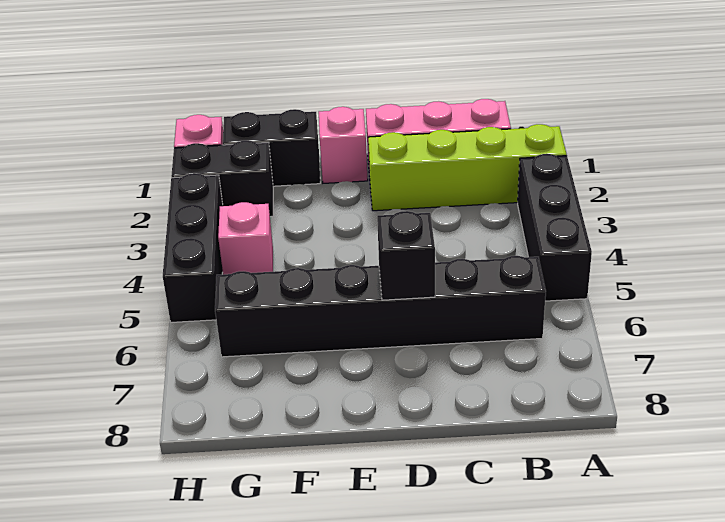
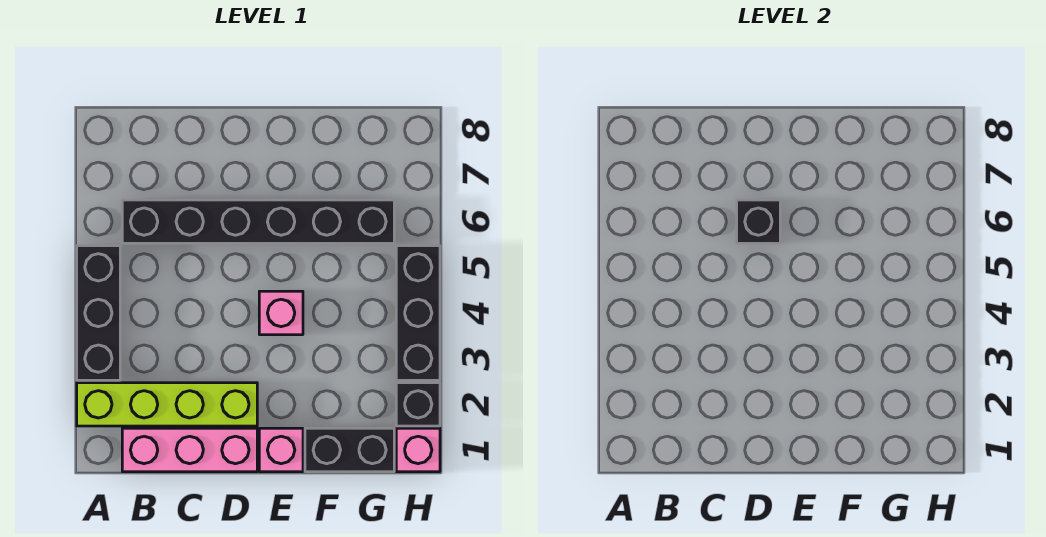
black 1x2 brick [171,141,273,217] -> black 1x1 brick [396,383,440,426]
pink 1x1 brick [218,202,273,274] -> pink 1x1 brick moved to [259,291,303,335]

